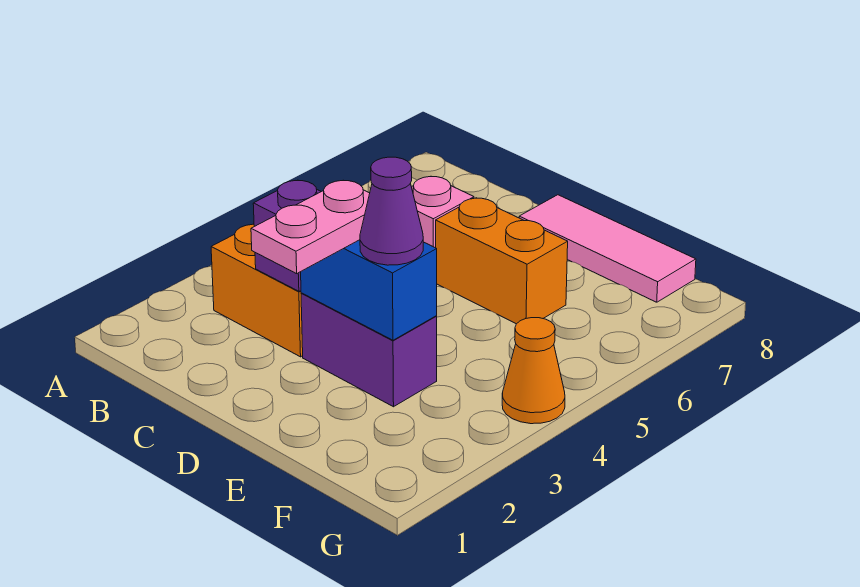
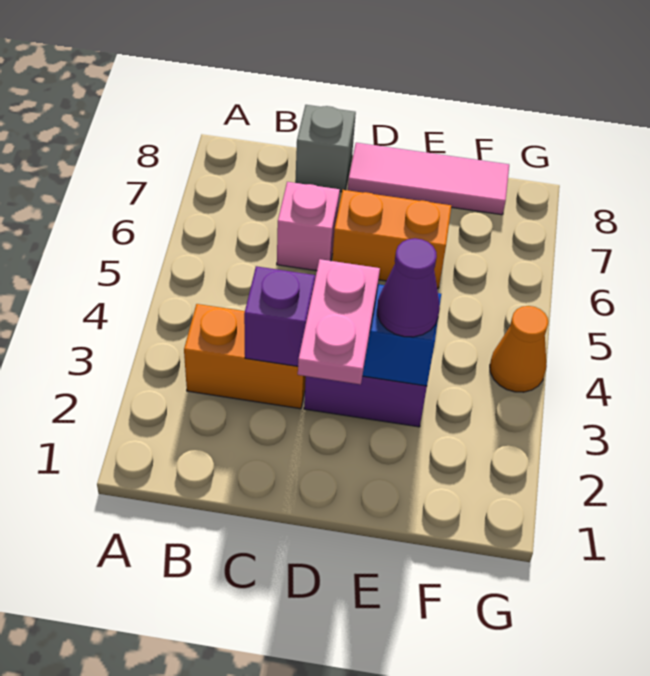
none -> grey 1x1 brick [295,105,356,192]

